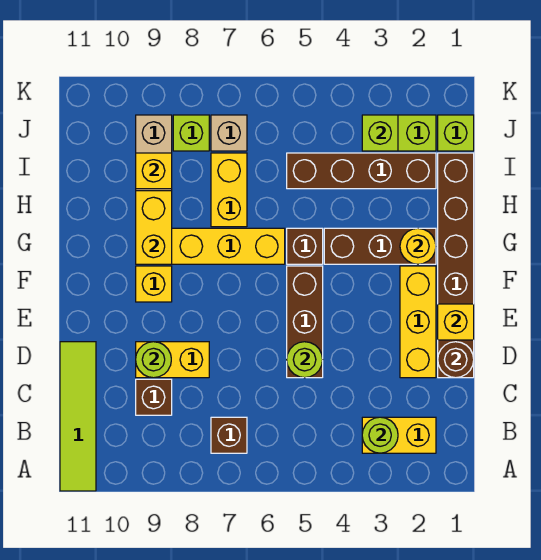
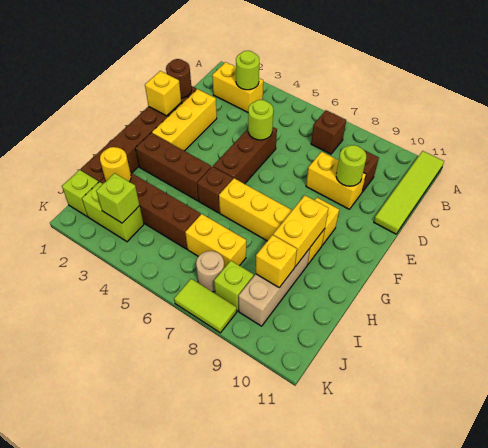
yellow 1x1 round brick [400,228,436,264] -> yellow 1x1 round brick moved to [100,147,131,182]
yellow 1x2 brick [211,153,247,227] -> yellow 1x2 brick turned to [185,214,246,268]
tan 1x1 brick [211,115,247,151] -> tan 1x1 round brick [196,251,224,292]
none -> lime 1x2 tile [174,279,237,333]

